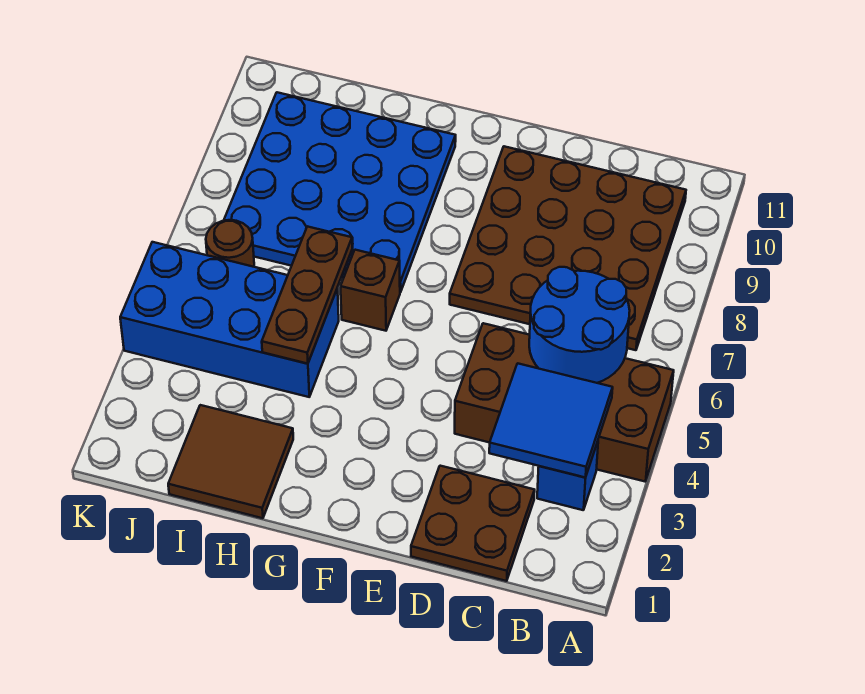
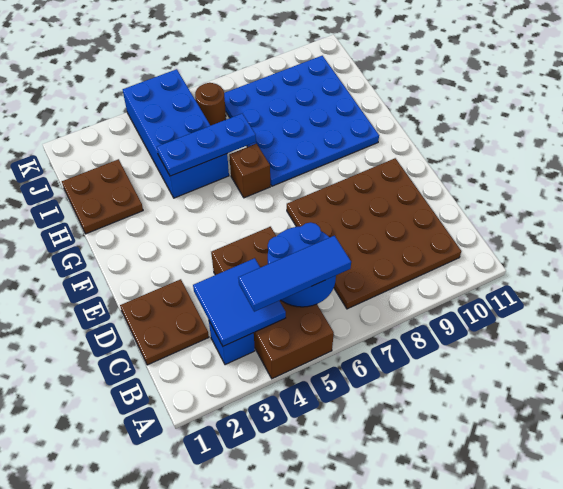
none -> blue 1x3 tile [238,236,351,312]
brown 2x2 tile [168,405,293,518] -> brown 2x2 plate [62,159,143,234]
brown 1x3 plate [262,226,352,364] -> blue 1x3 plate [157,113,256,176]

